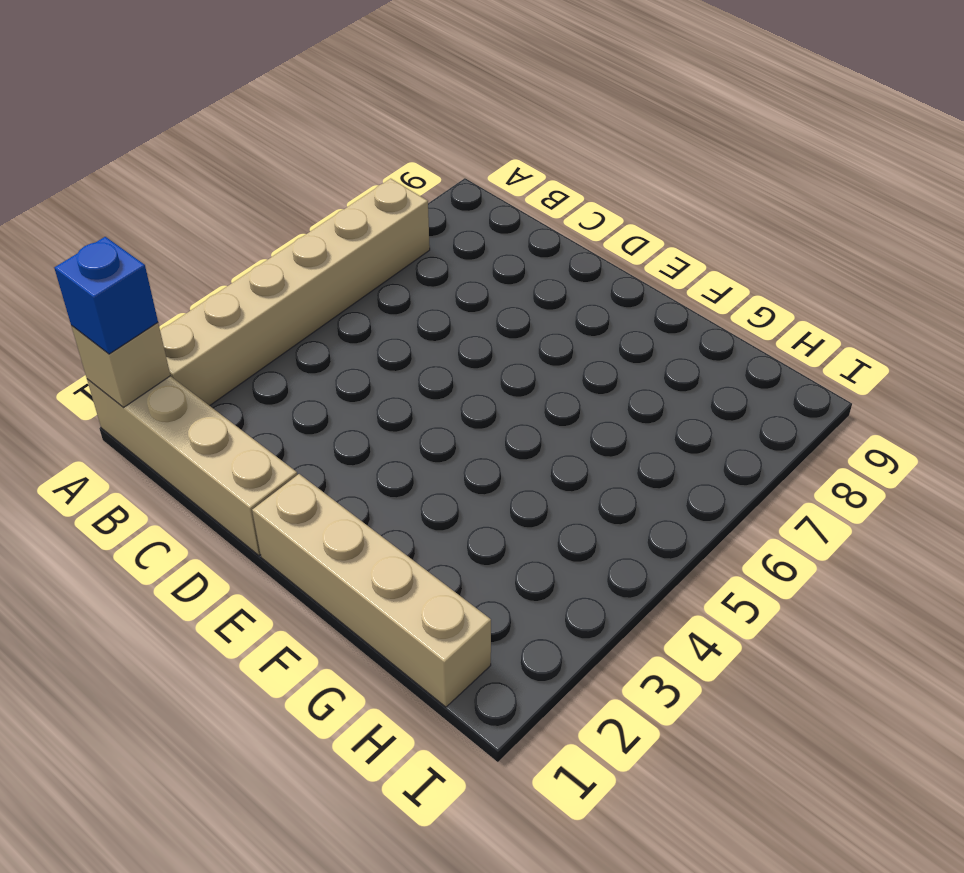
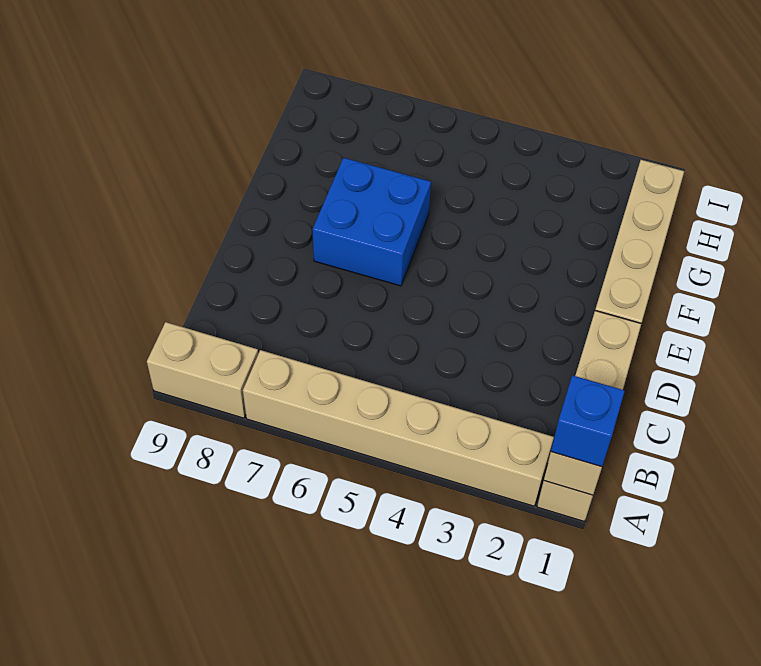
none -> tan 1x2 brick [147,322,258,418]
none -> blue 2x2 brick [312,158,431,286]

